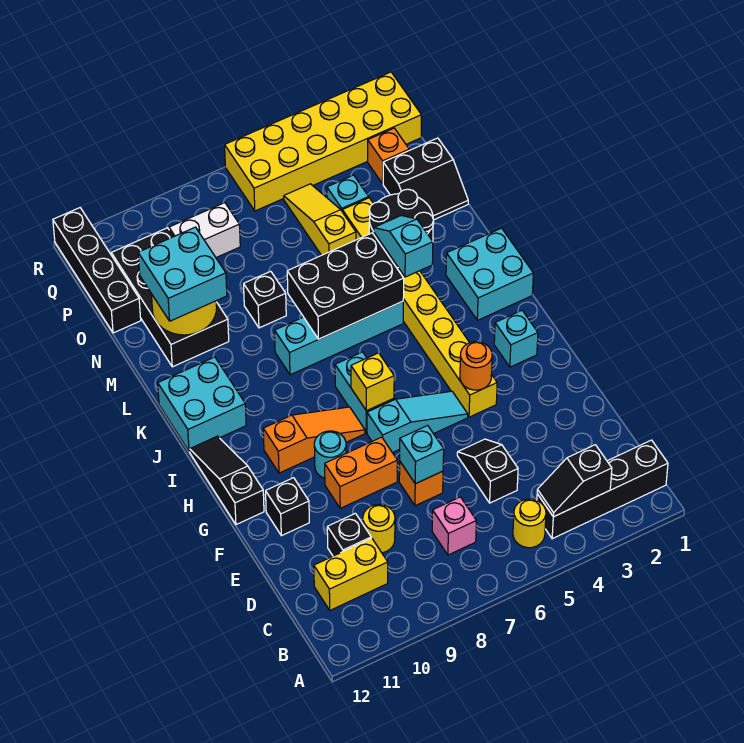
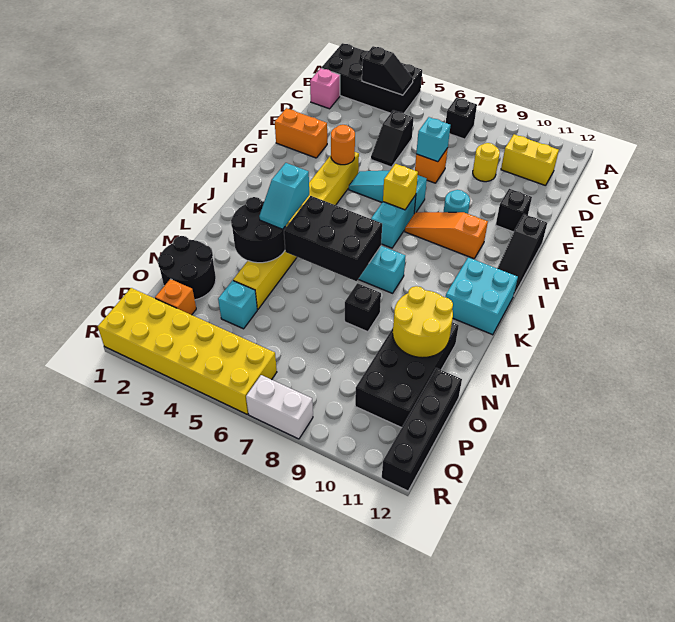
black 1x4 brick [537,440,668,539] -> black 2x4 brick [322,43,422,113]
yellow 1x1 round brick [513,499,546,548] -> none
pink 1x1 brick [432,497,476,555] -> pink 1x1 brick moved to [310,68,340,109]
black 1x1 brick [327,513,371,556] -> black 1x1 brick moved to [446,98,477,139]
orange 1x2 brick [325,437,397,508] -> orange 1x2 brick moved to [275,108,327,158]
cyan 1x1 brick [494,311,538,367] -> none
cyan 2x2 brick [446,228,533,320] -> none
cyan 2x2 brick [138,227,227,321] -> none
black 2x2 slope [383,138,468,220] -> black 2x2 round brick [157,236,216,300]
yellow 1x3 slope [284,184,356,255] -> none
white 1x2 brick [169,203,240,257] -> white 1x2 brick moved to [246,375,313,439]

